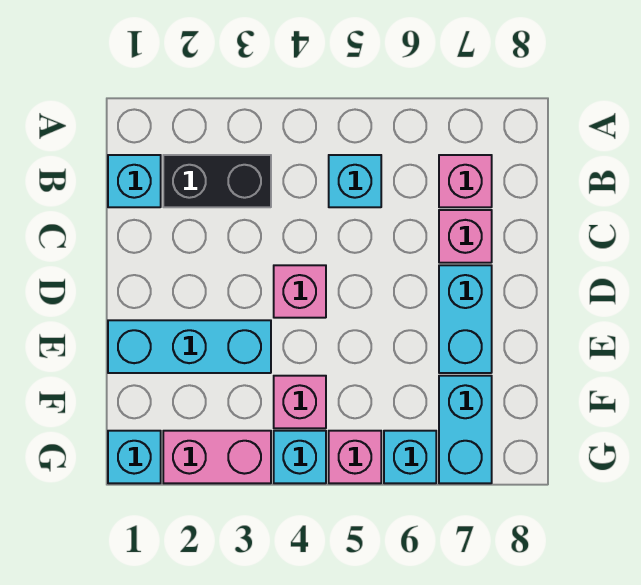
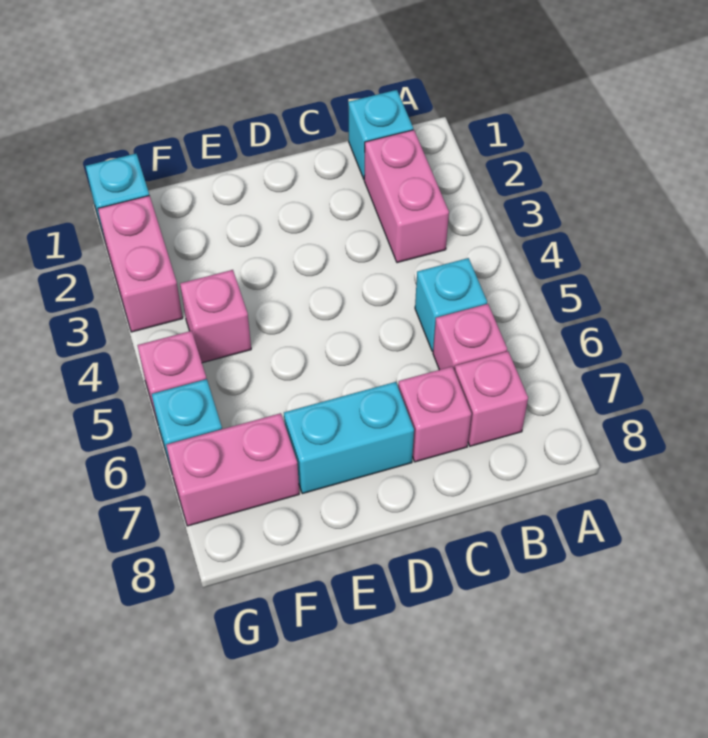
black 1x2 brick [163,155,271,207] -> pink 1x2 brick [364,130,449,263]
pink 1x1 brick [274,265,326,318] -> pink 1x1 brick moved to [433,304,507,371]
cyan 1x3 brick [108,320,271,373] -> none
cyan 1x2 brick [439,376,492,483] -> pink 1x2 brick [166,413,299,526]
cyan 1x1 brick [274,431,326,483] -> none

